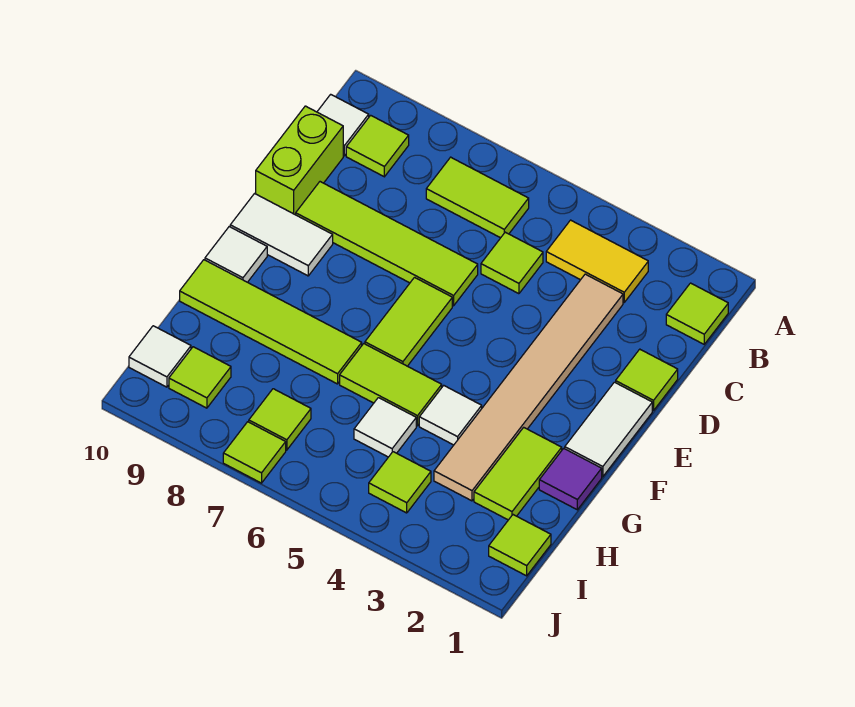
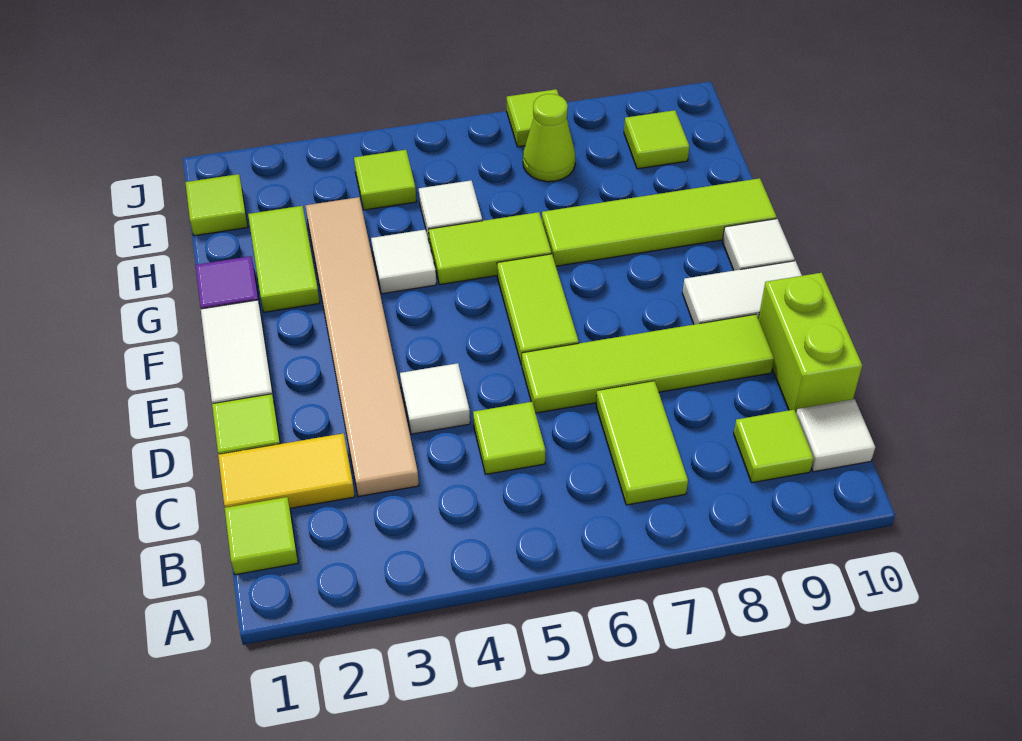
yellow 1x2 tile [546,220,648,302] -> yellow 1x2 tile moved to [218,433,355,508]
lime 1x2 tile [426,157,529,238] -> lime 1x2 tile turned to [596,381,688,505]
lime 1x1 tile [249,389,311,450] -> lime 1x1 cone [523,94,575,182]
white 1x1 tile [129,326,191,387] -> white 1x1 tile moved to [400,363,470,434]

